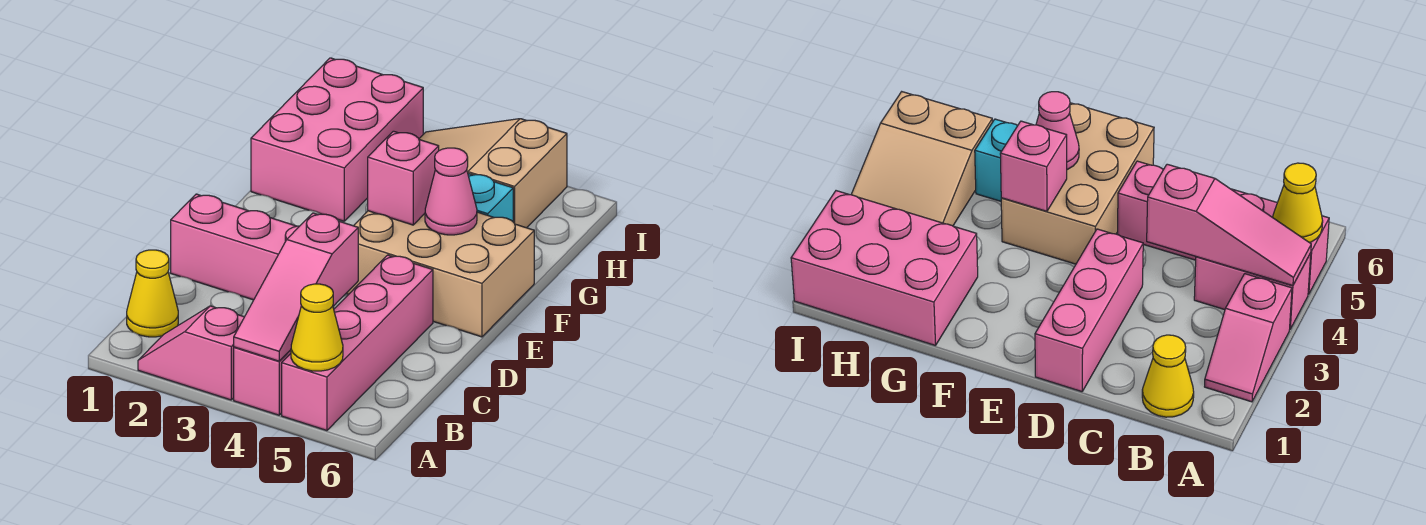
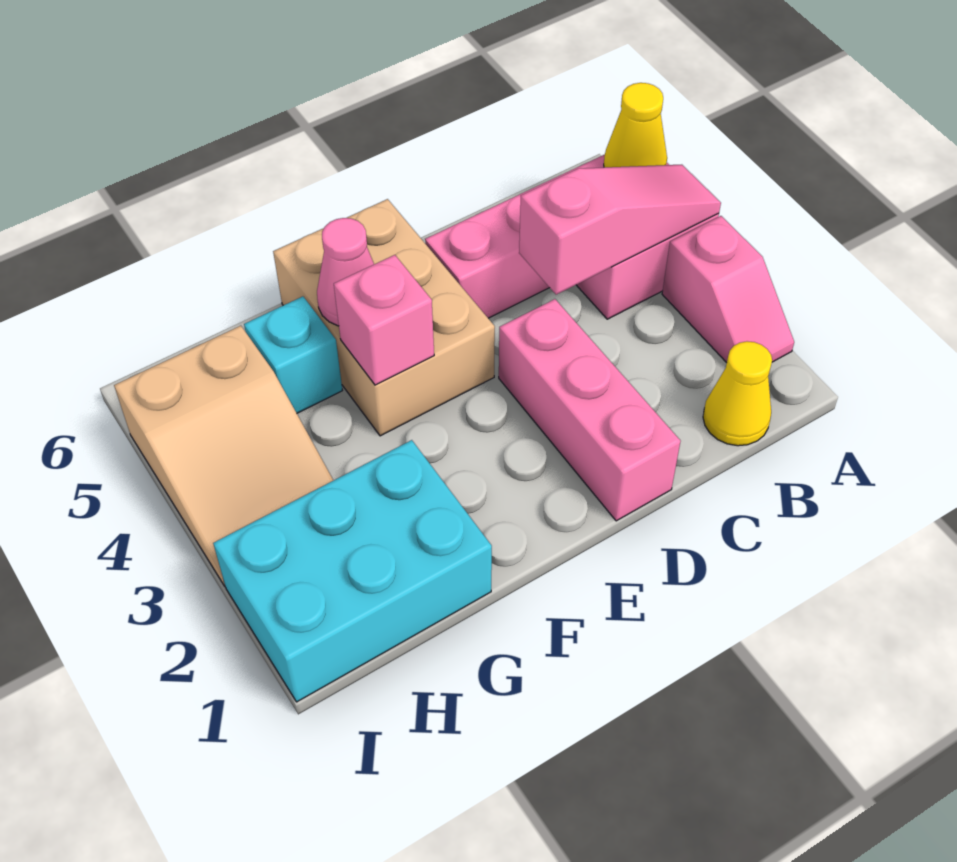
pink 2x3 brick [251,58,423,221] -> cyan 2x3 brick [213,440,492,702]

